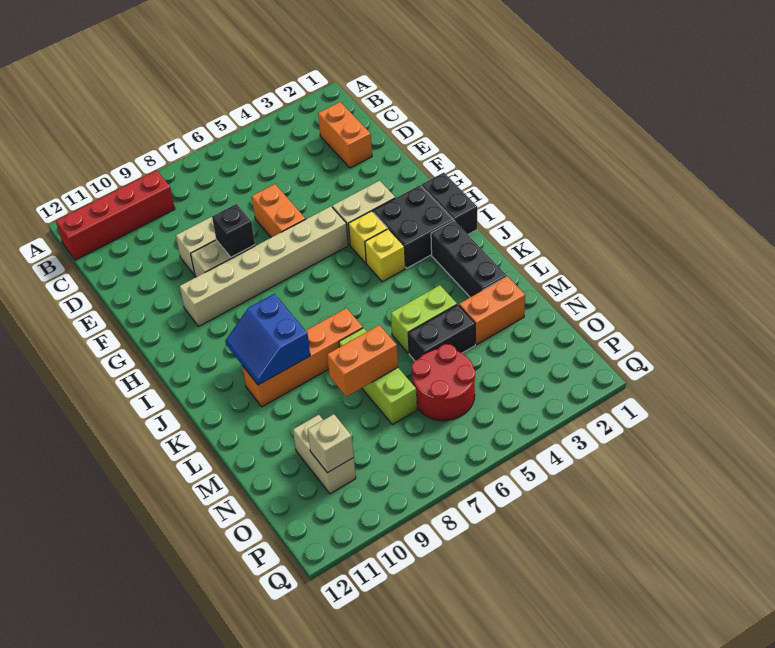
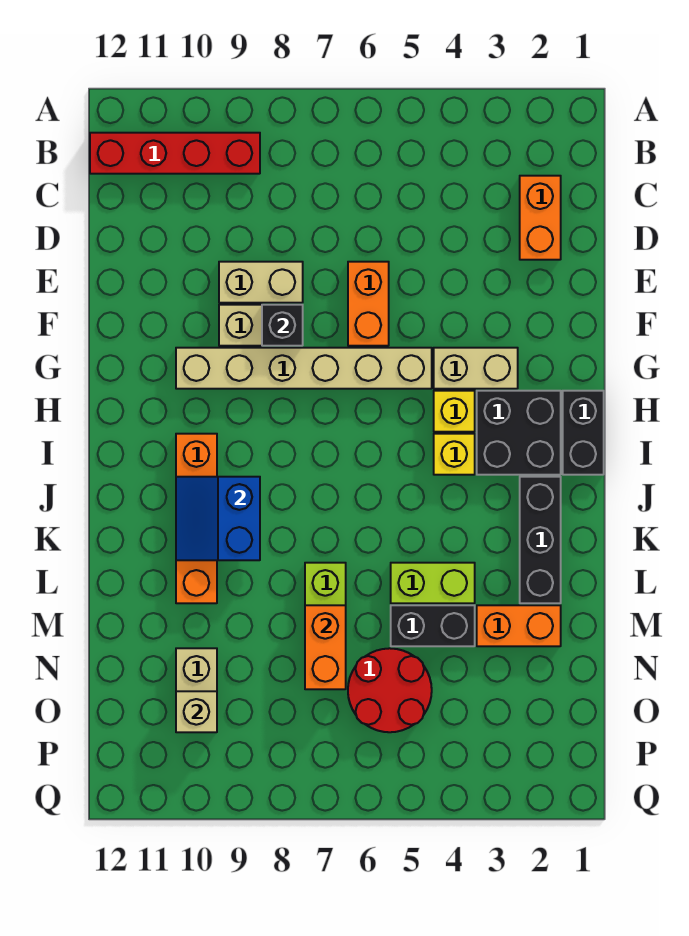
orange 1x4 brick [243,308,363,407] -> orange 1x4 brick turned to [176,434,217,603]
orange 1x2 brick [327,325,398,397] -> orange 1x2 brick turned to [305,605,346,689]

